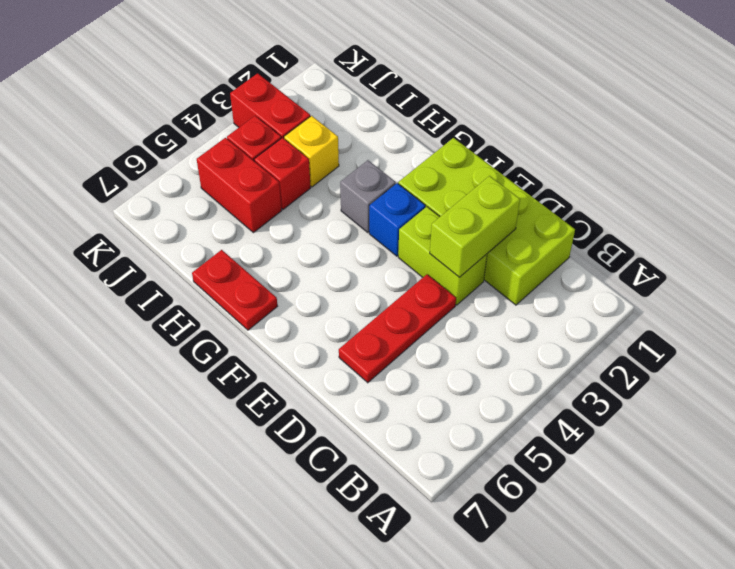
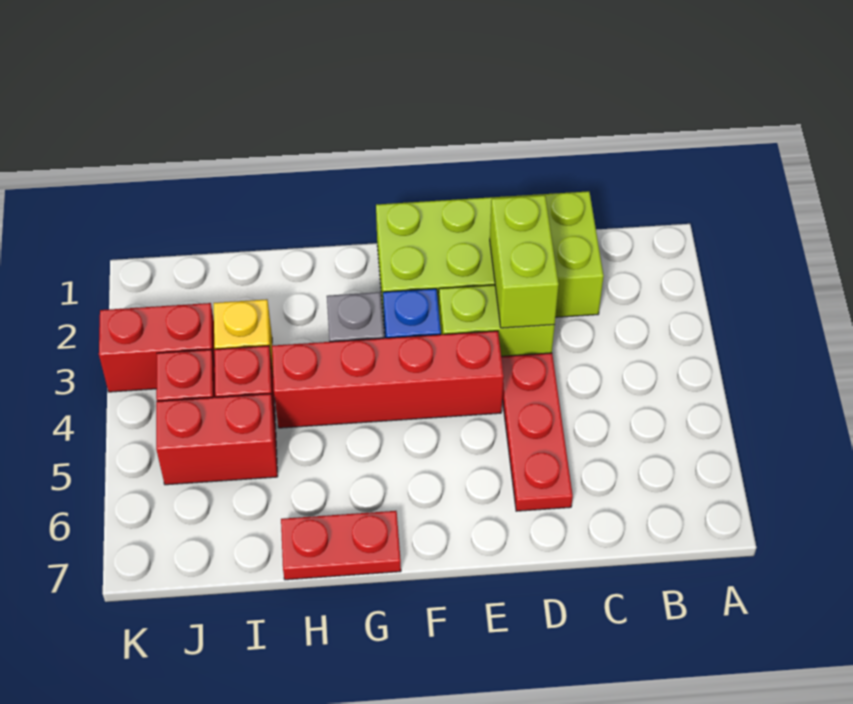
none -> red 1x4 brick [272,331,504,428]

